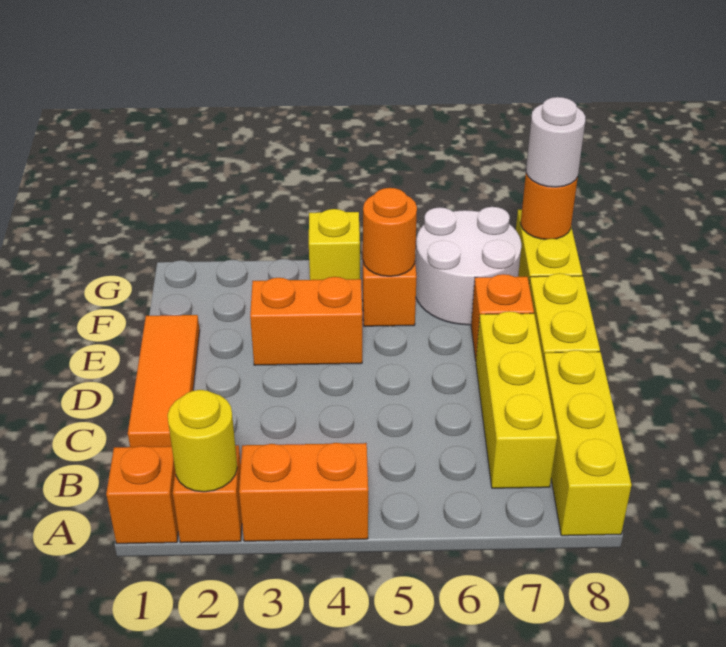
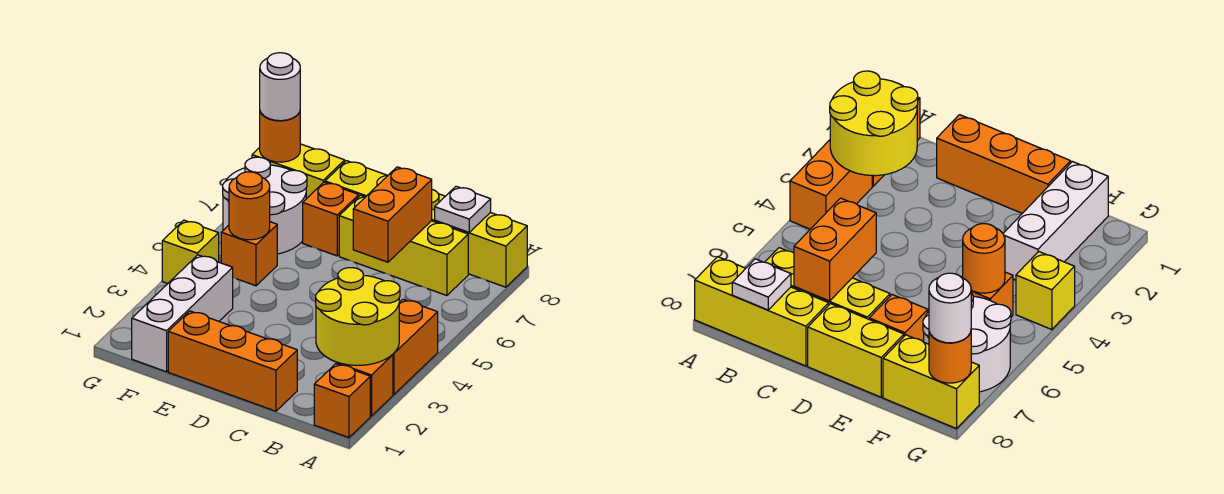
yellow 1x1 round brick [168,390,237,492] -> yellow 2x2 round brick [316,268,400,365]
none -> white 1x1 plate [435,186,491,232]
orange 1x3 tile [128,315,200,447] -> orange 1x3 brick [168,311,297,411]
orange 1x2 brick [250,277,362,365] -> orange 1x2 brick moved to [353,167,432,262]
none -> white 1x3 brick [132,255,233,372]

